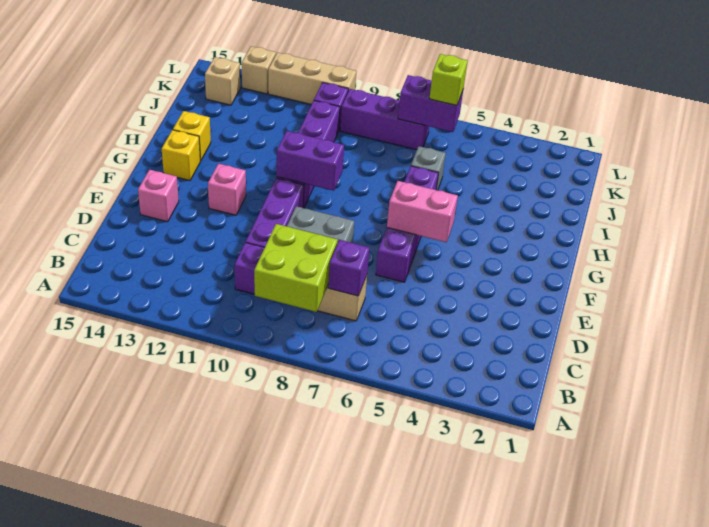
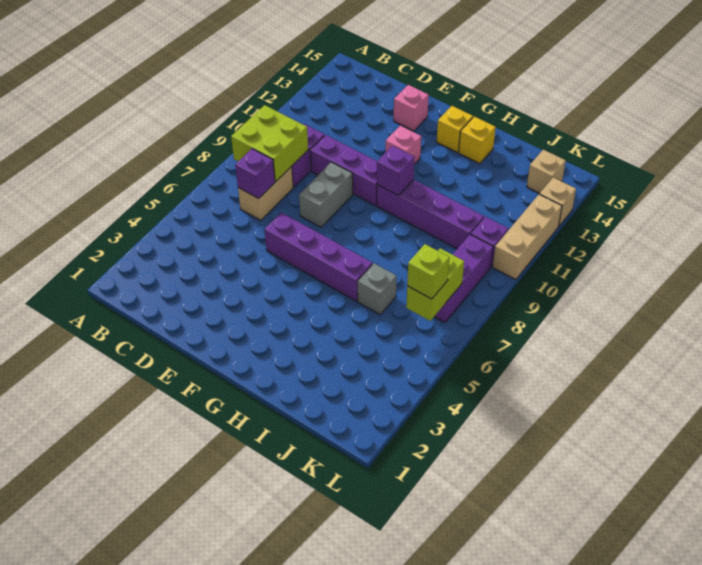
pink 1x2 brick [387,181,458,242] -> none
purple 1x2 brick [277,131,344,191] -> purple 1x1 brick [377,146,415,195]
purple 1x2 brick [398,75,463,132] -> lime 1x2 brick [406,248,464,321]

